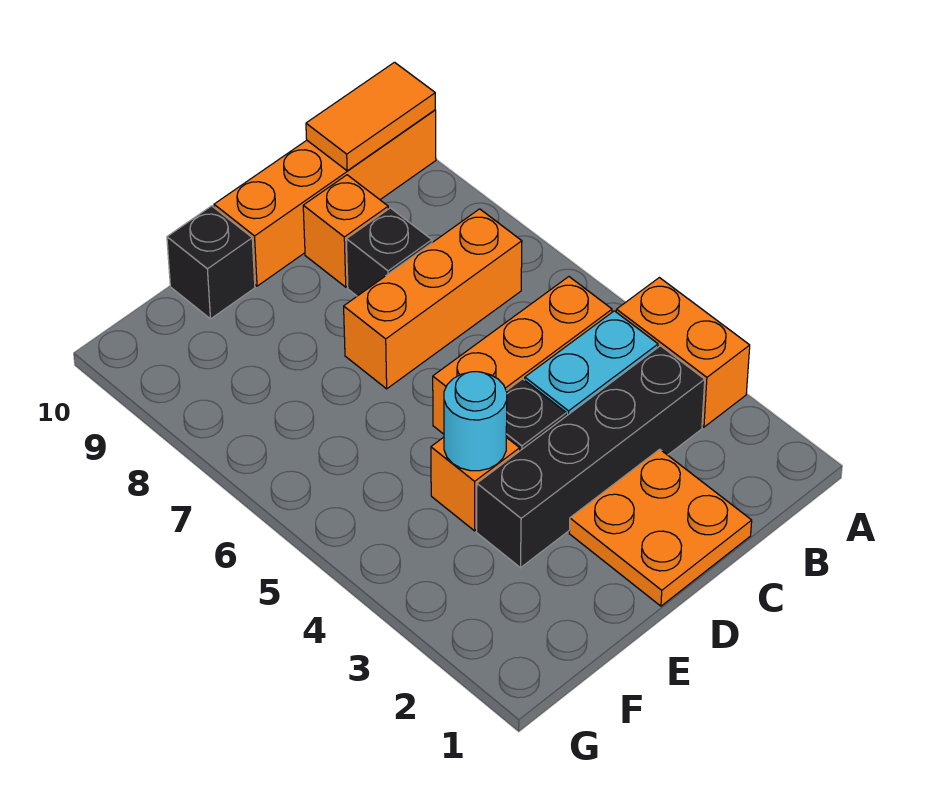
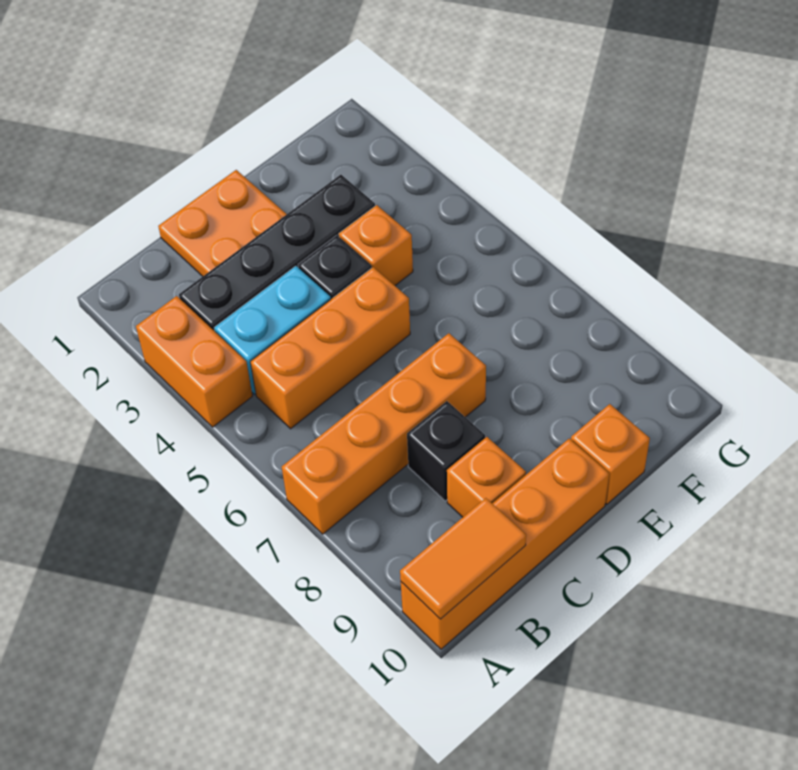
orange 1x3 brick [344,209,522,389] -> orange 1x4 brick [282,333,486,534]
cyan 1x1 round brick [444,372,507,471] -> none
black 1x1 brick [167,206,255,319] -> orange 1x1 brick [571,404,650,504]

